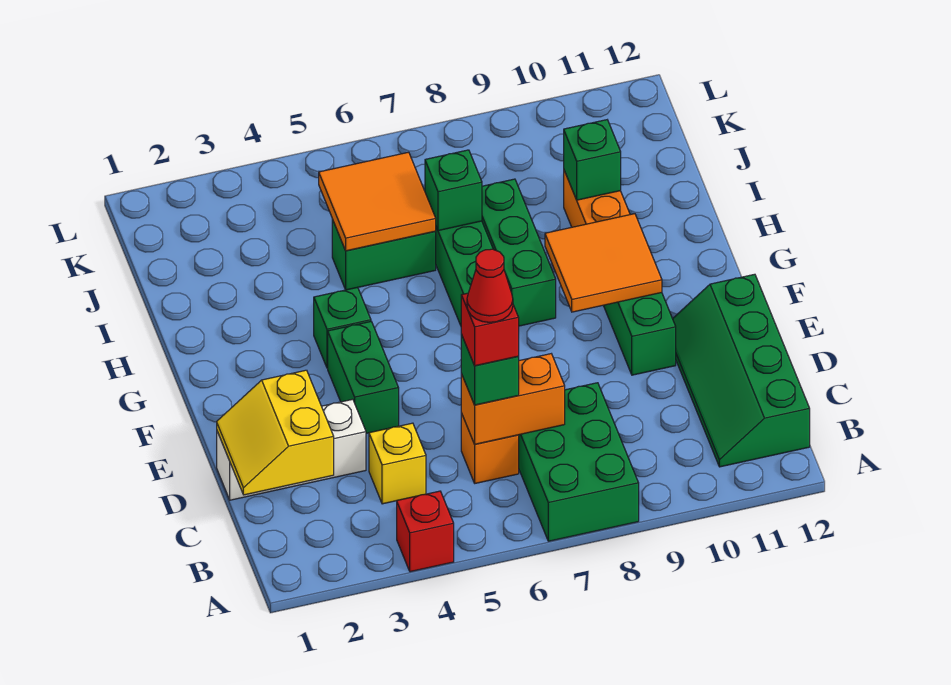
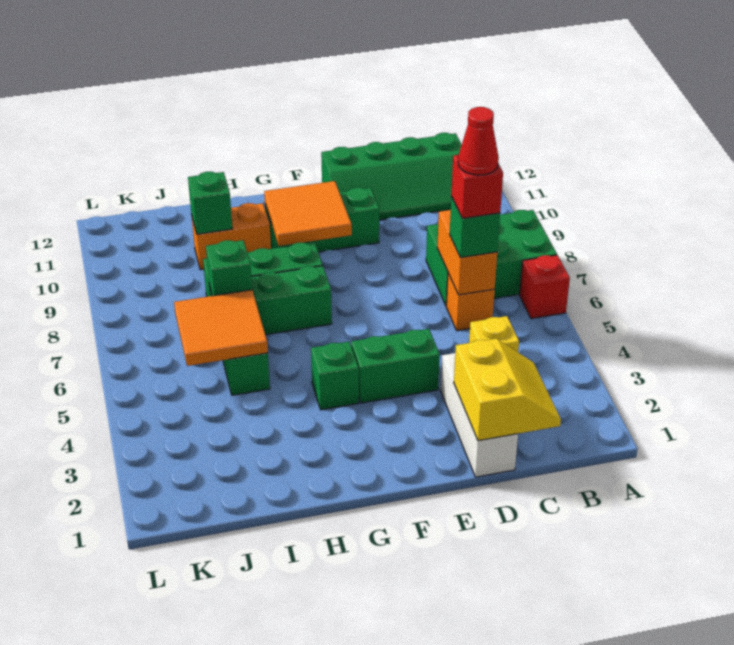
red 1x1 brick [397,491,454,572] -> red 1x1 brick moved to [519,255,570,319]
yellow 2x2 slope [217,370,334,495] -> yellow 2x2 slope turned to [454,339,561,441]

